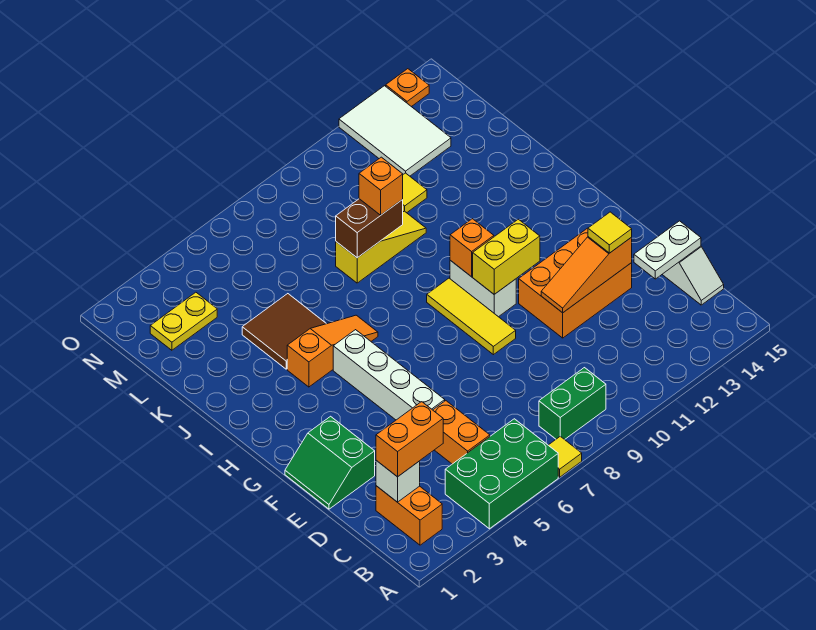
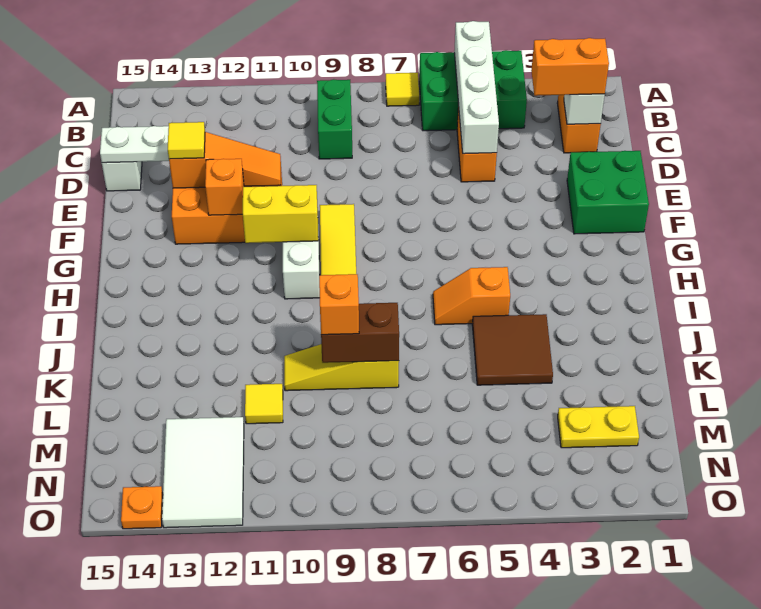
green 1x2 brick [539,368,606,440] -> green 1x2 brick turned to [317,79,352,159]
green 2x2 slope [285,416,375,509] -> green 2x2 brick [567,151,649,234]
white 1x4 brick [333,330,445,420] -> white 1x4 brick moved to [454,21,499,154]
orange 1x1 brick [450,219,494,277] -> orange 1x1 brick moved to [205,159,244,215]
orange 1x3 slope [287,315,378,387] -> orange 1x2 slope [433,267,510,325]

